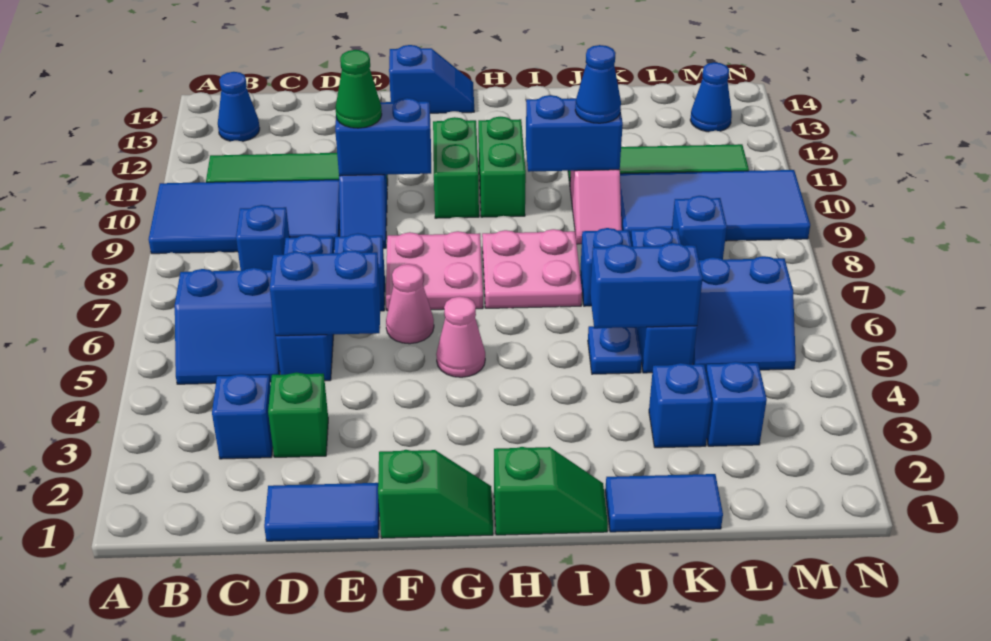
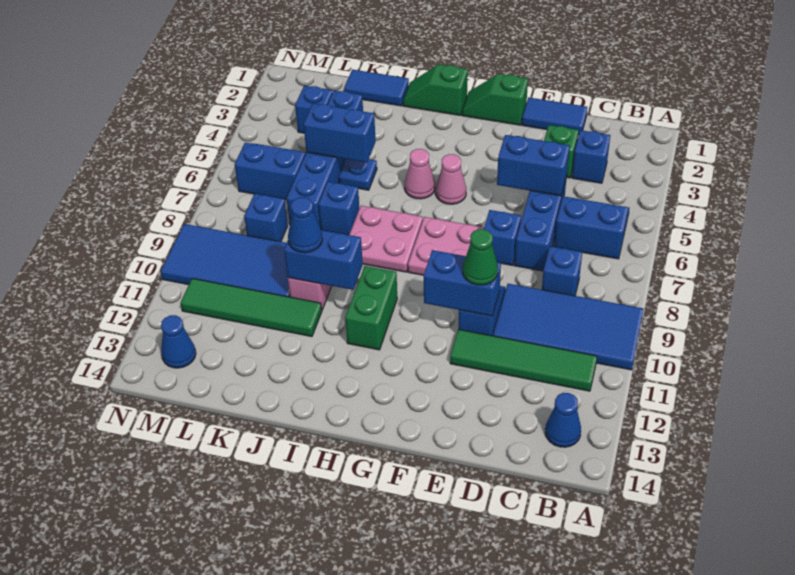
pink 1x1 cone [386,264,434,344] -> pink 1x1 cone moved to [405,149,435,199]
blue 1x2 slope [389,45,474,113] -> none
green 1x2 brick [433,117,479,218] -> none

